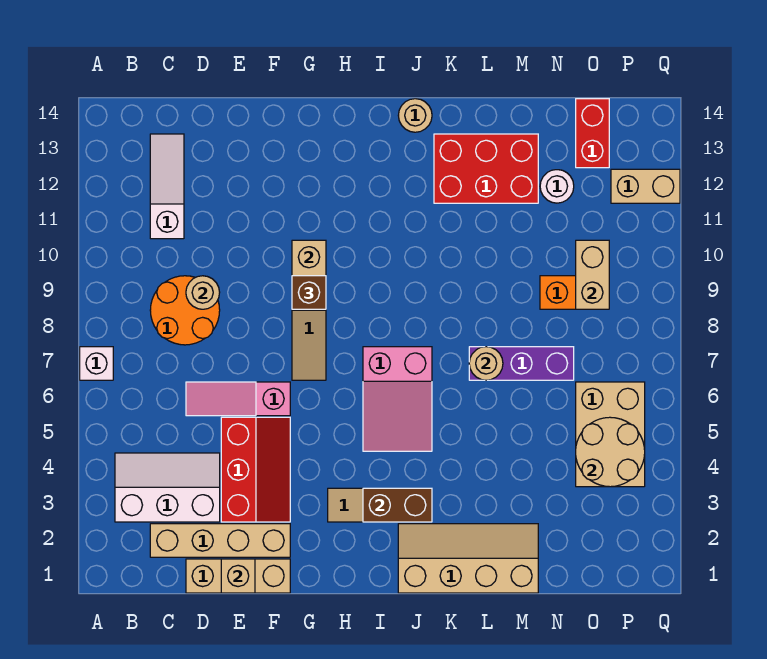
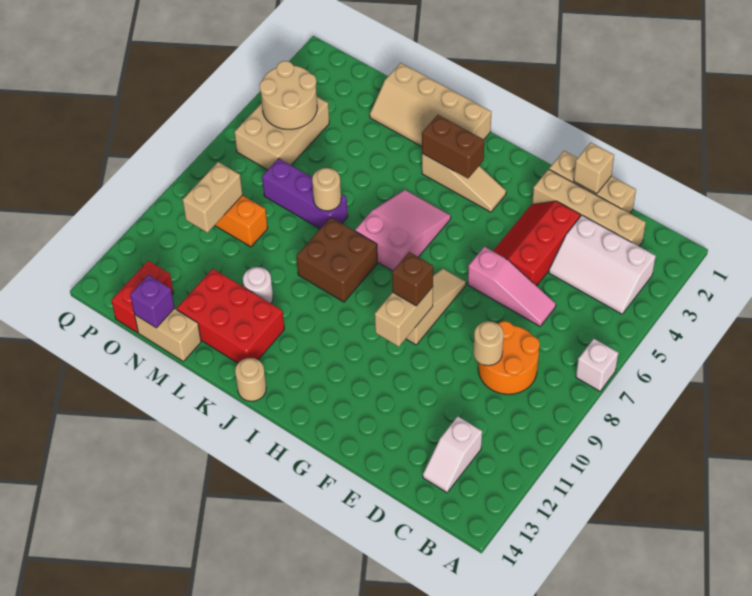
white 1x3 slope [150,134,184,239] -> white 1x2 slope [423,416,482,492]
none -> brown 2x2 brick [297,217,377,302]
white 1x1 round brick [540,170,574,203] -> white 1x1 round brick moved to [243,267,273,303]
none -> purple 1x1 brick [130,275,174,328]
tan 1x2 brick [611,169,680,203] -> tan 1x2 brick moved to [134,308,201,361]

